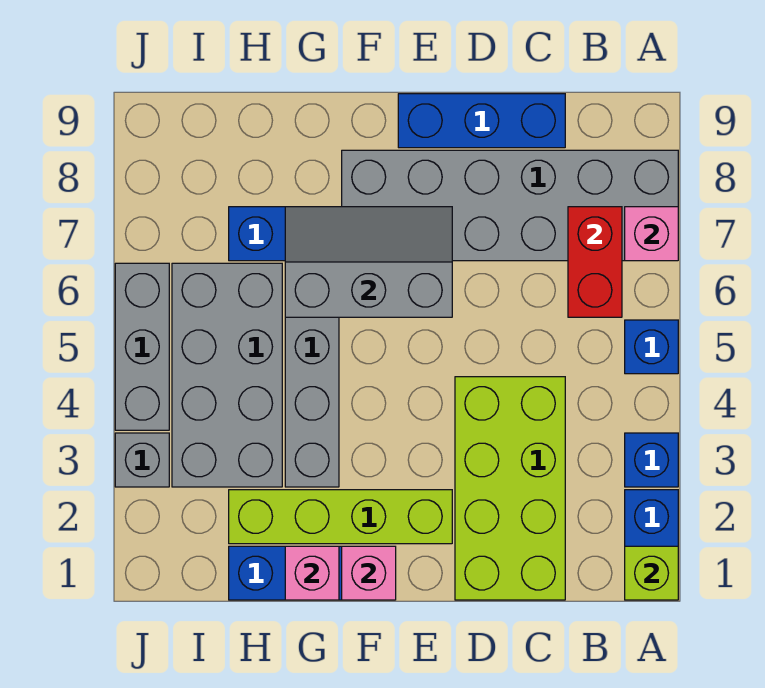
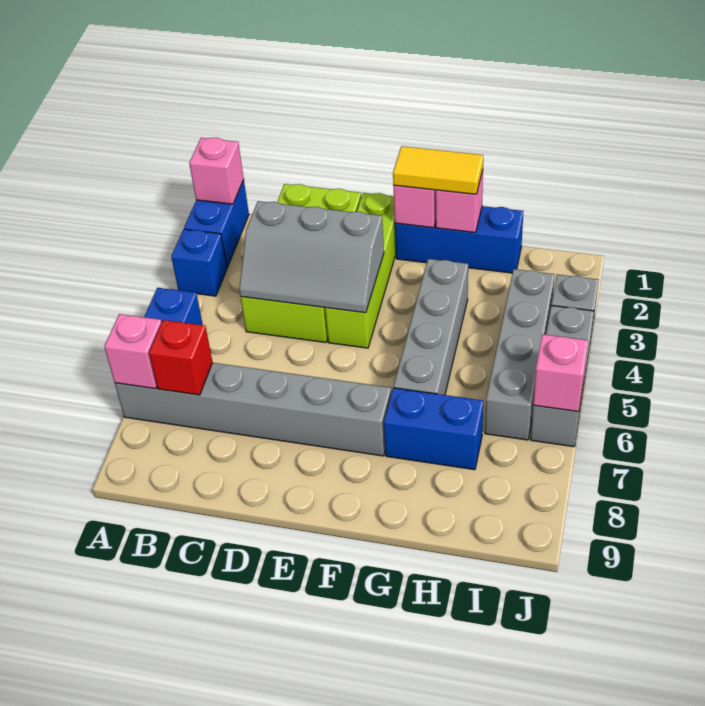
lime 1x1 brick [625,546,678,600] -> pink 1x1 brick [189,138,244,204]
grey 2x6 brick [342,150,678,261] -> grey 1x6 brick [115,363,391,456]
red 1x2 brick [568,207,622,317] -> red 1x1 brick [149,320,213,395]
blue 1x3 brick [398,94,565,148] -> none
lime 1x4 brick [229,490,452,544] -> lime 1x4 brick turned to [325,193,396,348]
grey 2x3 slope [285,207,452,317] -> grey 2x3 slope moved to [239,201,384,313]
none -> yellow 1x2 tile [393,146,483,194]
grey 2x4 brick [172,263,282,487] -> grey 1x4 brick [485,269,555,440]
none -> pink 1x1 brick [533,334,588,412]

